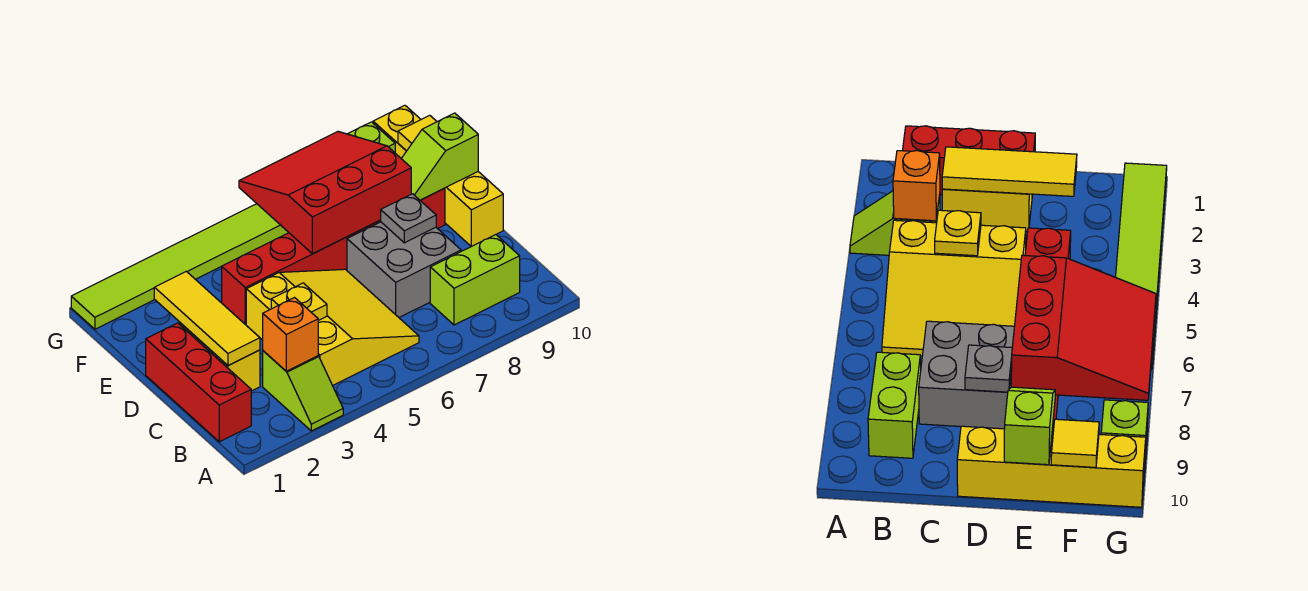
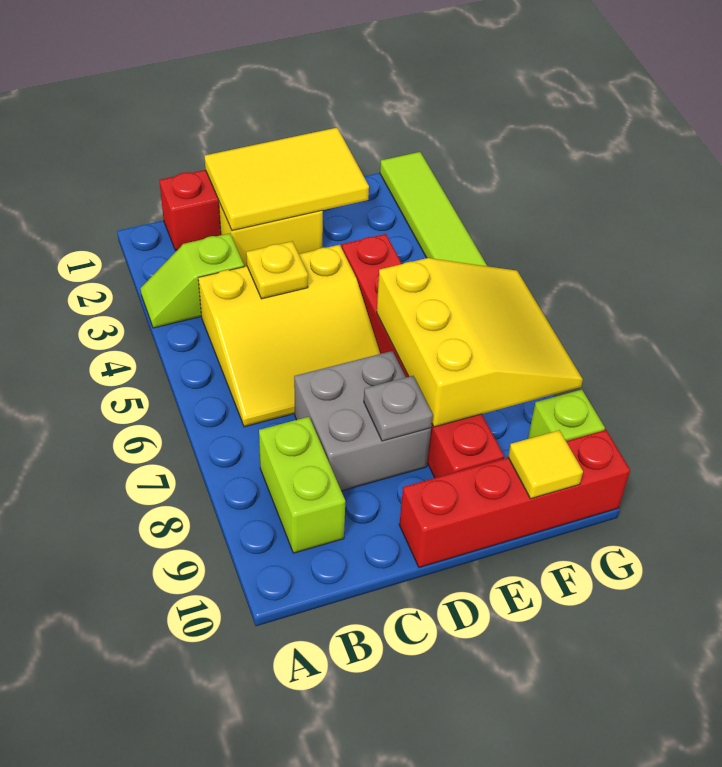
orange 1x1 brick [263,298,318,371] -> none
yellow 1x3 tile [154,271,260,366] -> yellow 2x3 tile [204,128,369,231]
yellow 1x4 brick [373,105,503,246] -> red 1x4 brick [399,430,630,568]
red 3x3 slope [239,132,411,254] -> yellow 3x3 slope [377,258,583,427]
lime 1x2 slope [401,113,478,200] -> none

